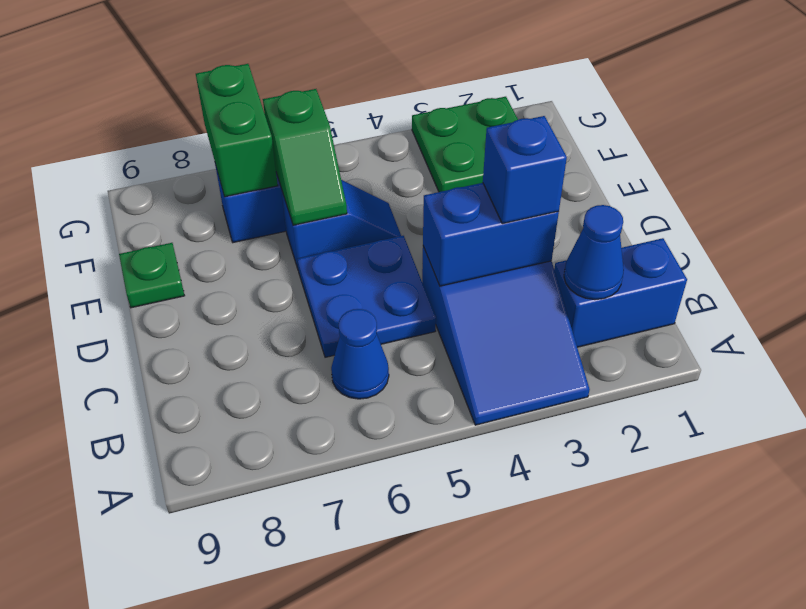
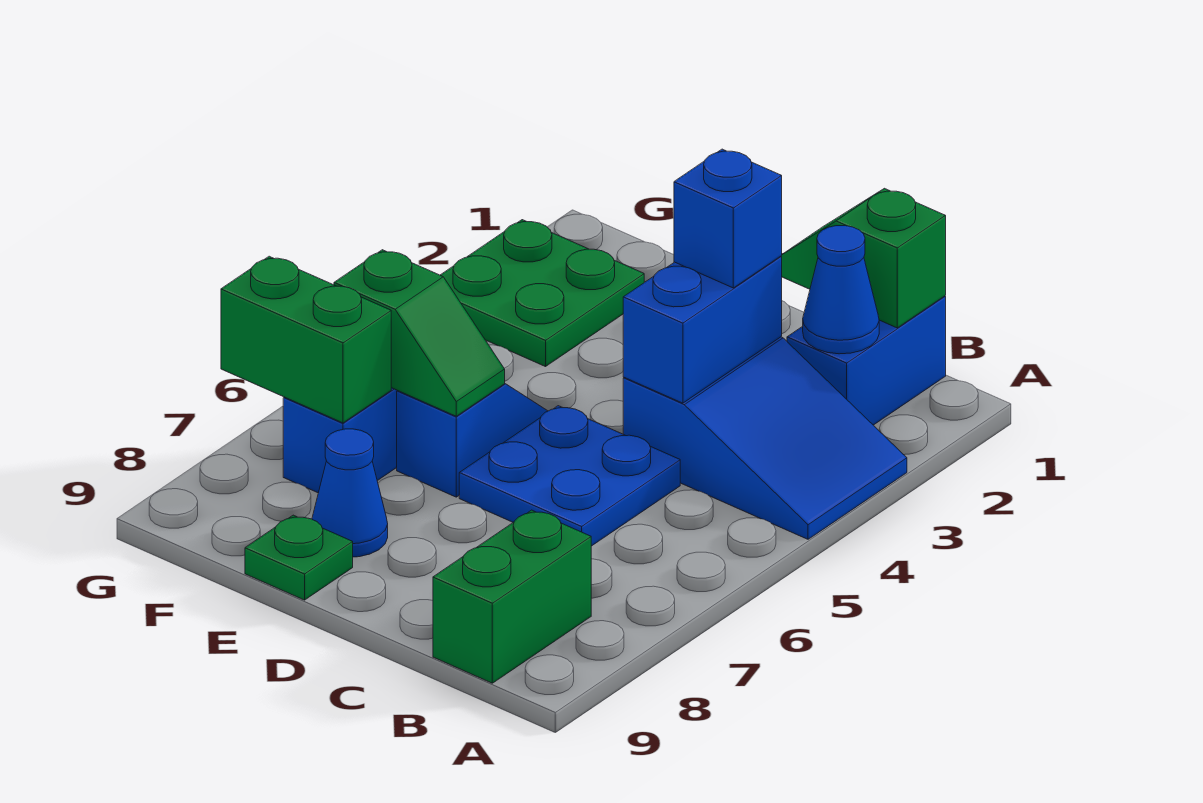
none -> green 1x2 slope [781,188,946,328]
blue 1x1 cone [331,309,389,399] -> blue 1x1 cone moved to [312,429,388,557]
none -> green 1x2 brick [433,510,591,683]

